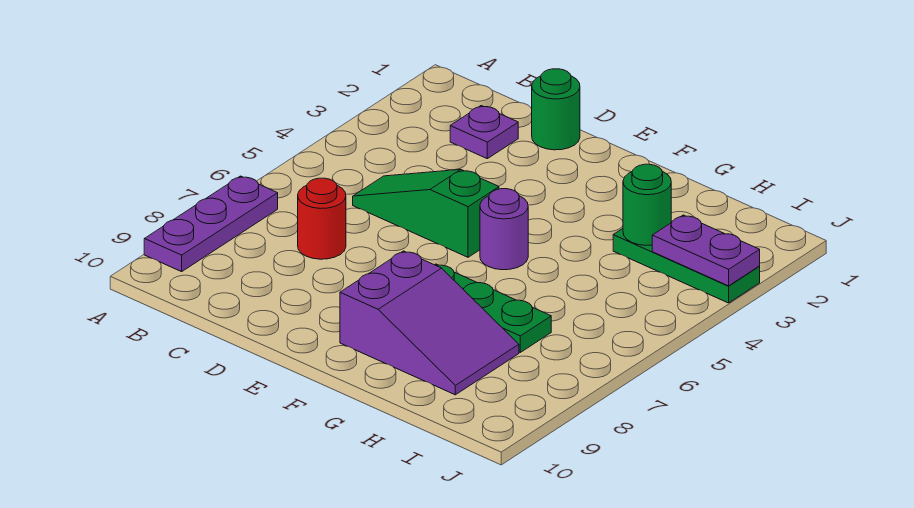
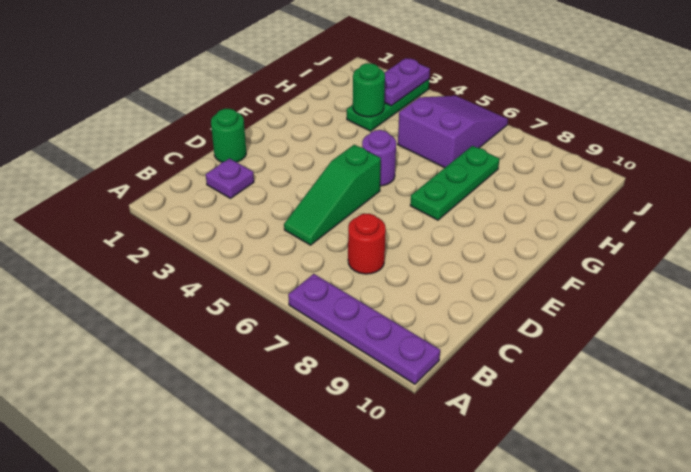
purple 1x3 plate [144,176,278,272] -> purple 1x4 plate [288,274,440,384]
purple 2x3 slope [340,251,519,395] -> purple 2x3 slope moved to [398,96,508,168]

